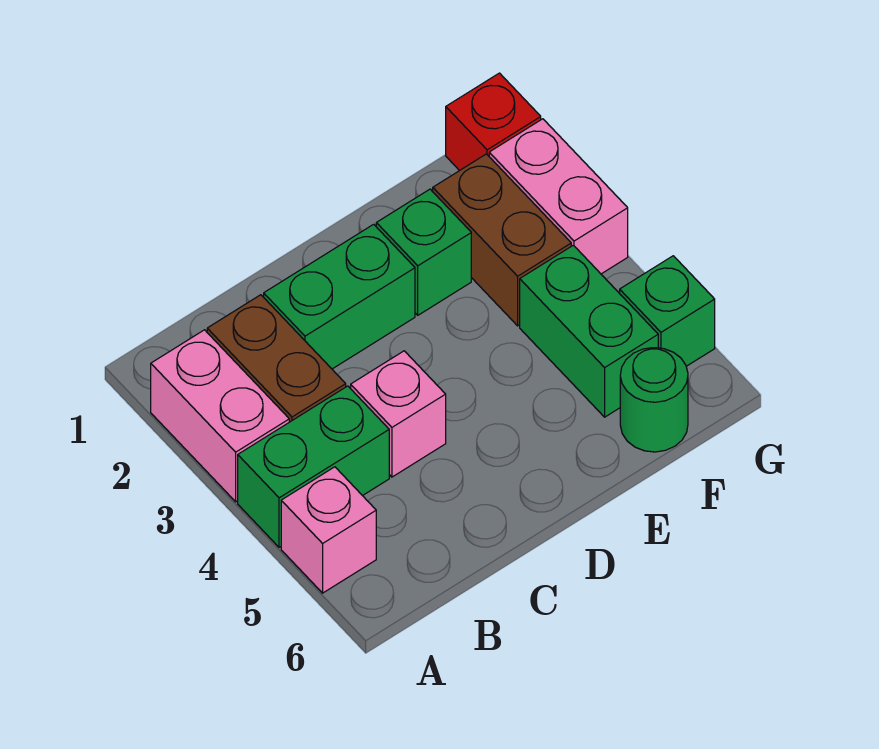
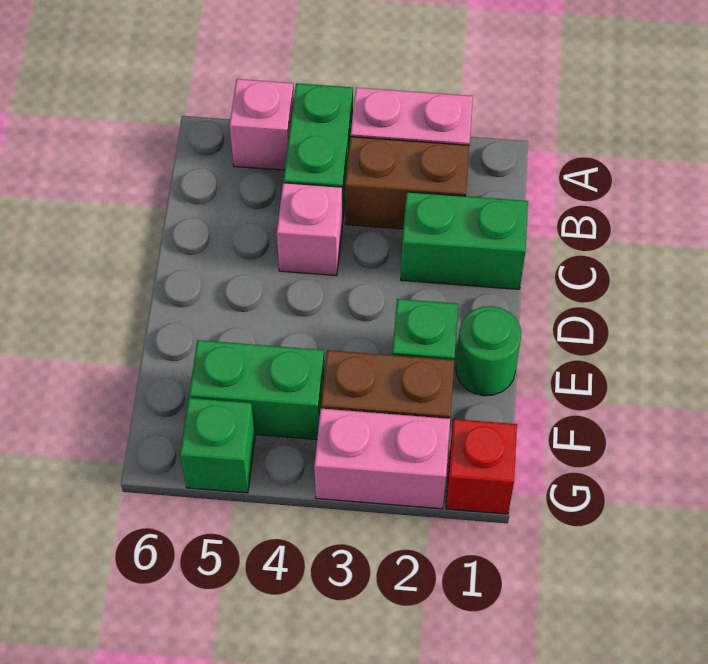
green 1x2 brick [264,224,415,369] -> green 1x2 brick turned to [401,192,528,289]
green 1x1 round brick [620,348,688,452] -> green 1x1 round brick moved to [456,306,521,396]

